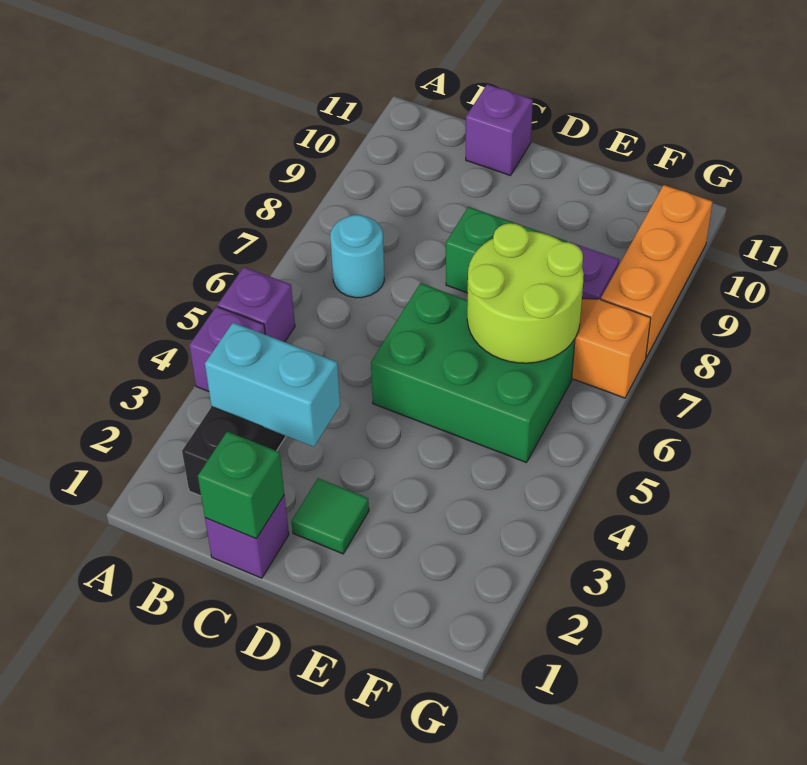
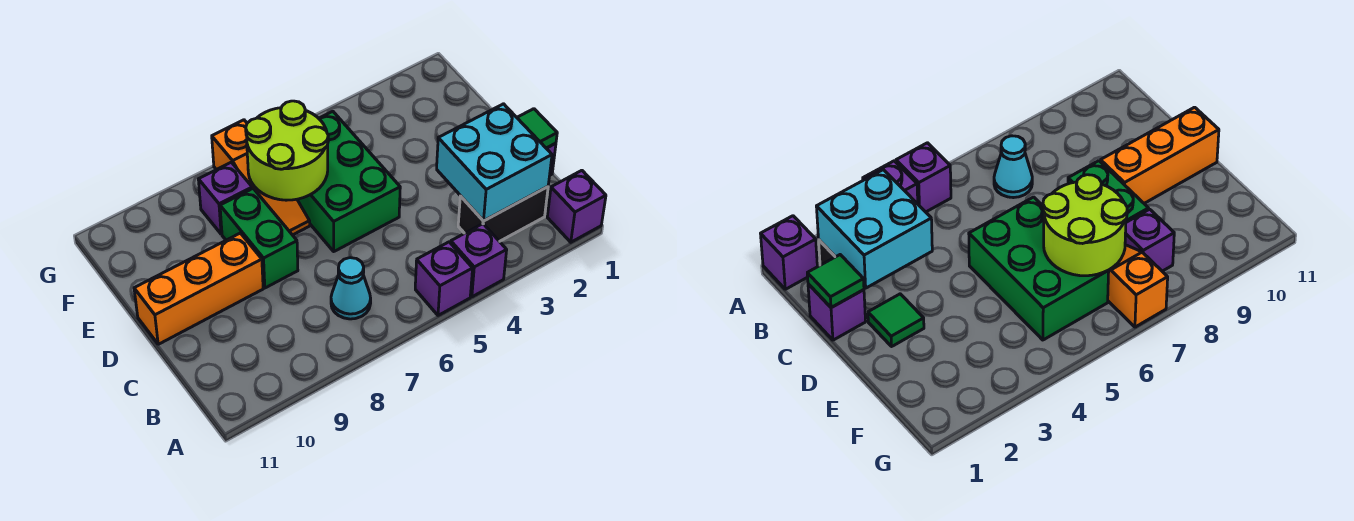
cyan 1x2 brick [205,323,340,447] -> cyan 2x2 brick [437,104,552,221]
cyan 1x1 round brick [330,215,384,298] -> cyan 1x1 cone [331,258,371,319]
green 1x1 brick [198,431,284,539] -> green 1x1 tile [517,109,557,148]
purple 1x1 brick [466,84,533,176] -> purple 1x1 brick moved to [547,170,606,242]
orange 1x3 brick [601,185,713,357] -> orange 1x3 brick moved to [134,233,263,344]

